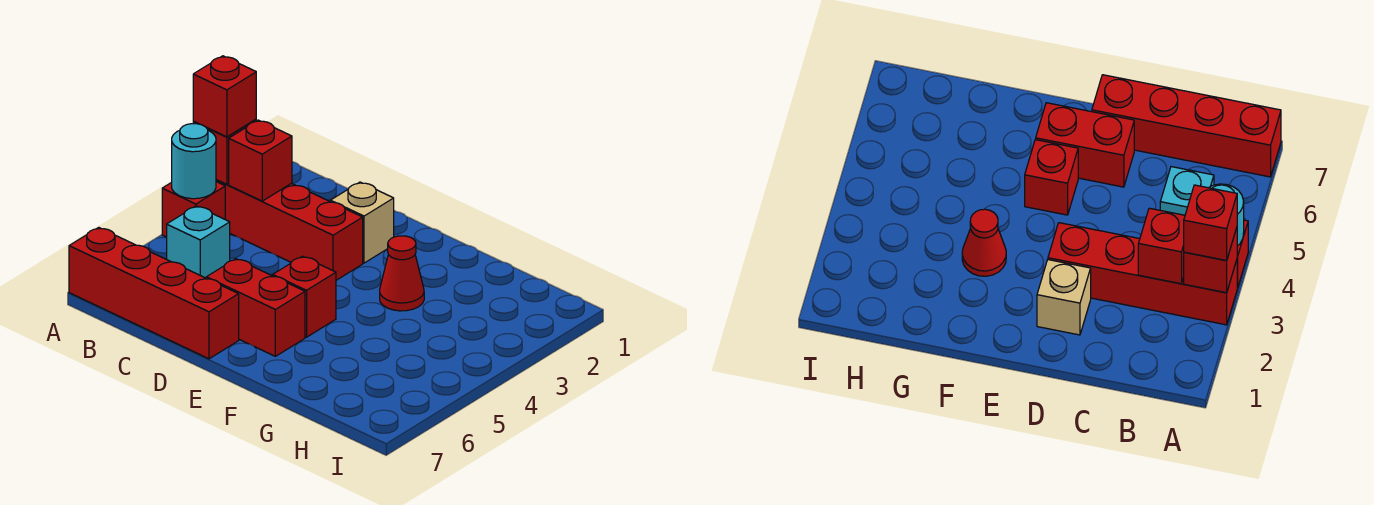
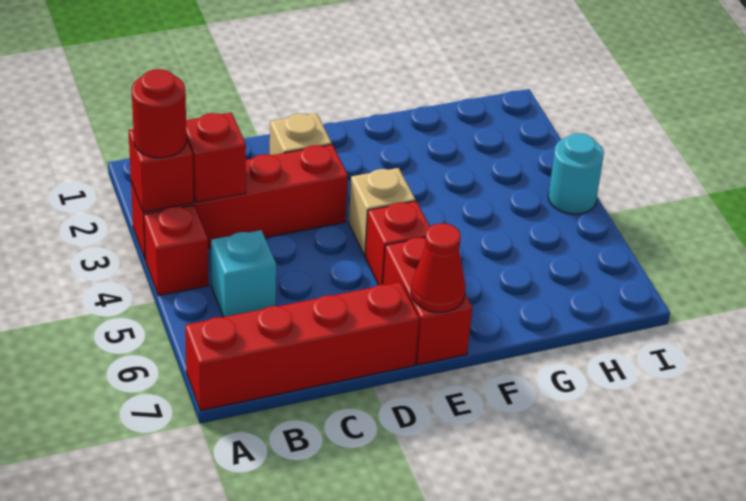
red 1x1 brick [193,56,256,137] -> red 1x1 round brick [132,69,187,158]
cyan 1x1 round brick [172,124,216,199] -> cyan 1x1 round brick moved to [548,133,604,214]
red 1x2 brick [206,259,305,356] -> red 1x2 brick turned to [383,237,472,365]
none -> tan 1x1 brick [349,168,415,256]
red 1x1 cone [380,236,424,311] -> red 1x1 cone moved to [411,223,465,312]

